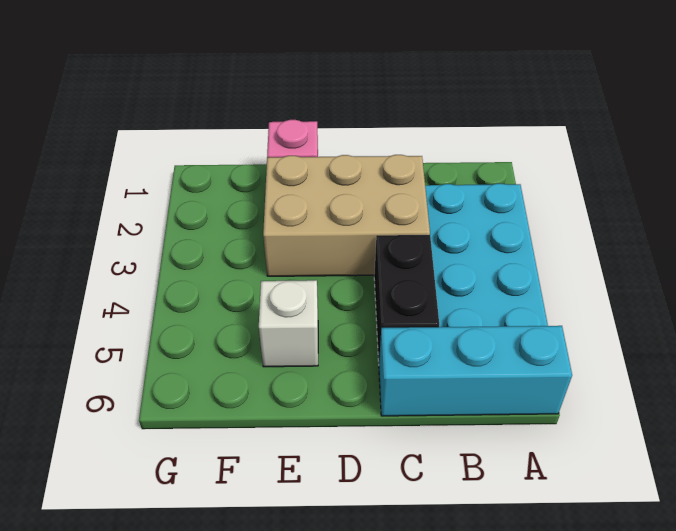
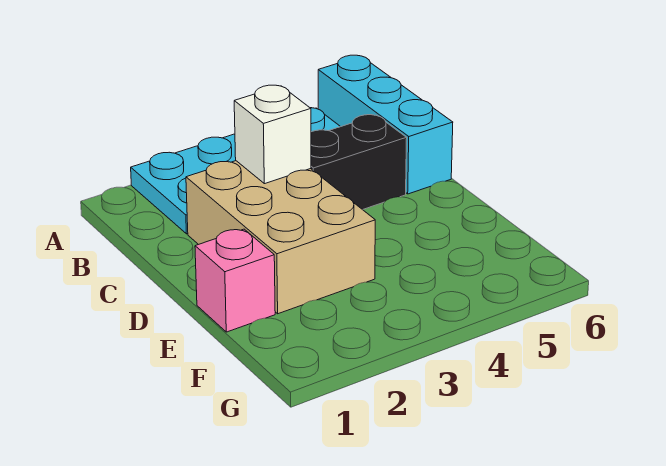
white 1x1 brick [259,280,318,367] -> white 1x1 brick moved to [234,85,311,184]

